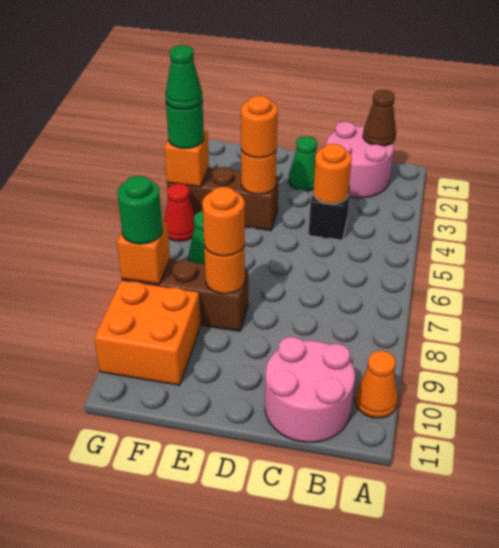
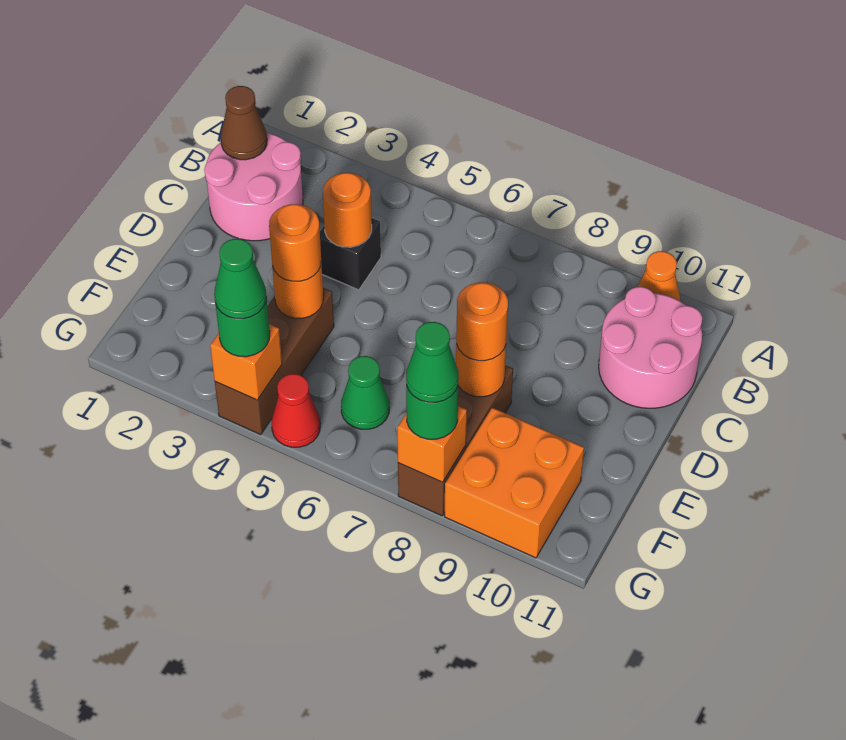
green 1x1 cone [289,136,317,191] -> green 1x1 cone moved to [406,322,459,402]

